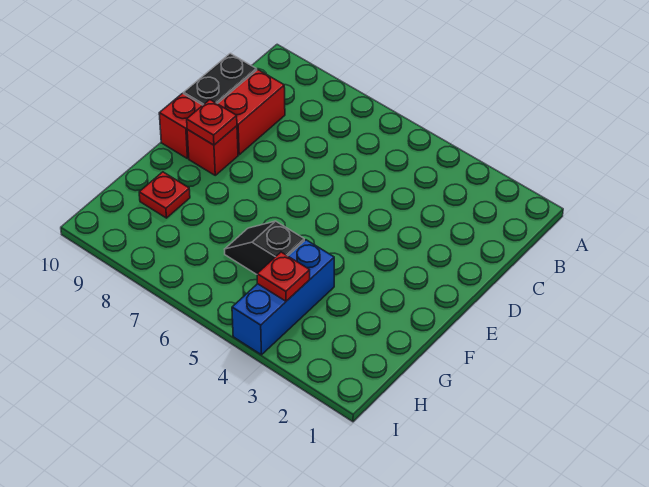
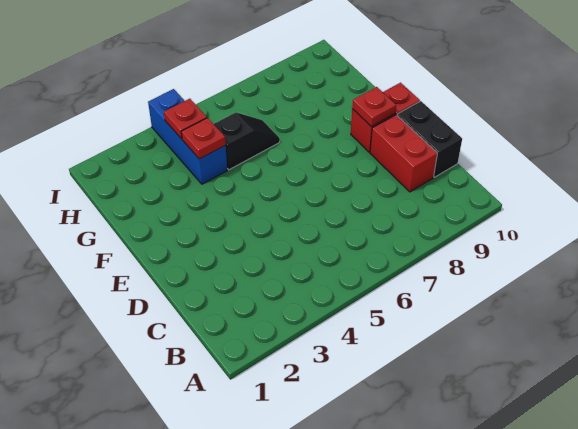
red 1x1 plate [139,172,190,218] -> red 1x1 plate moved to [181,118,226,159]

